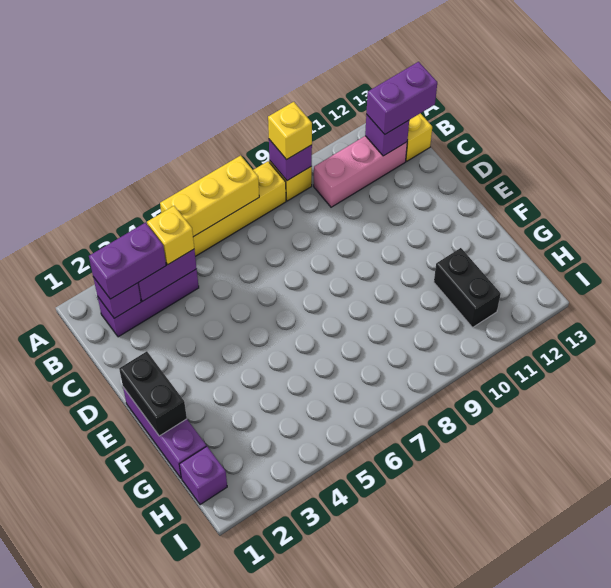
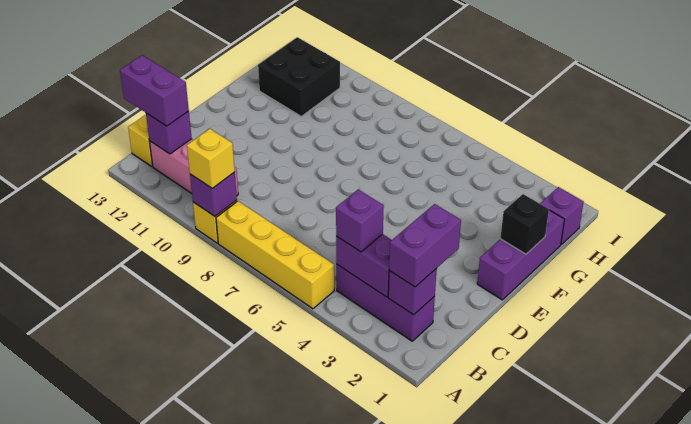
yellow 1x3 brick [160,155,259,237] -> none
purple 1x2 brick [89,223,166,299] -> purple 1x2 brick turned to [389,204,461,287]
yellow 1x1 brick [147,206,194,264] -> purple 1x1 brick [336,190,384,252]
black 1x2 brick [119,351,187,436] -> black 1x1 brick [500,194,549,254]
black 1x2 brick [434,248,501,327] -> black 2x2 brick [258,37,340,116]

